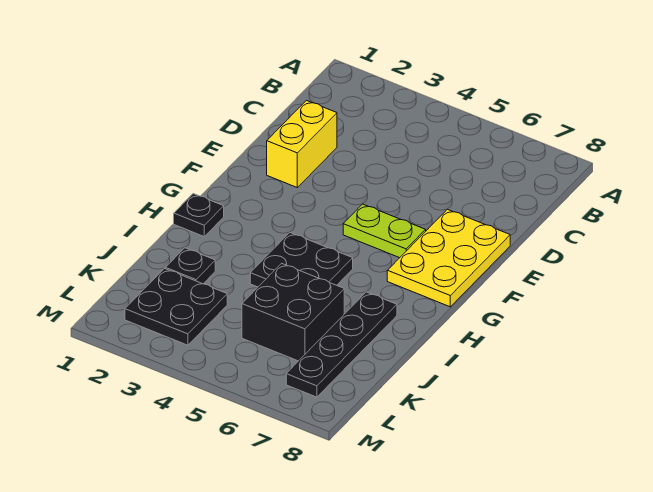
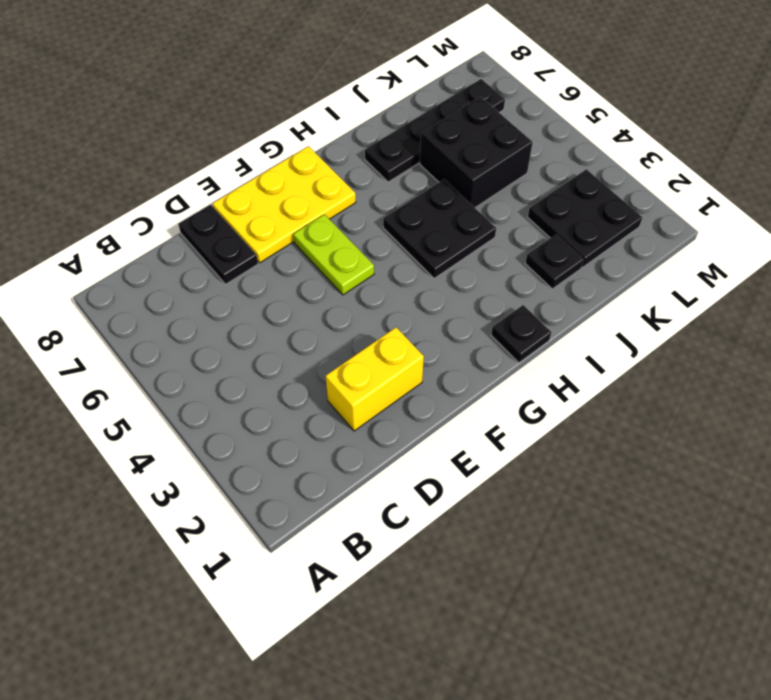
none -> black 1x2 plate [178,204,258,284]

